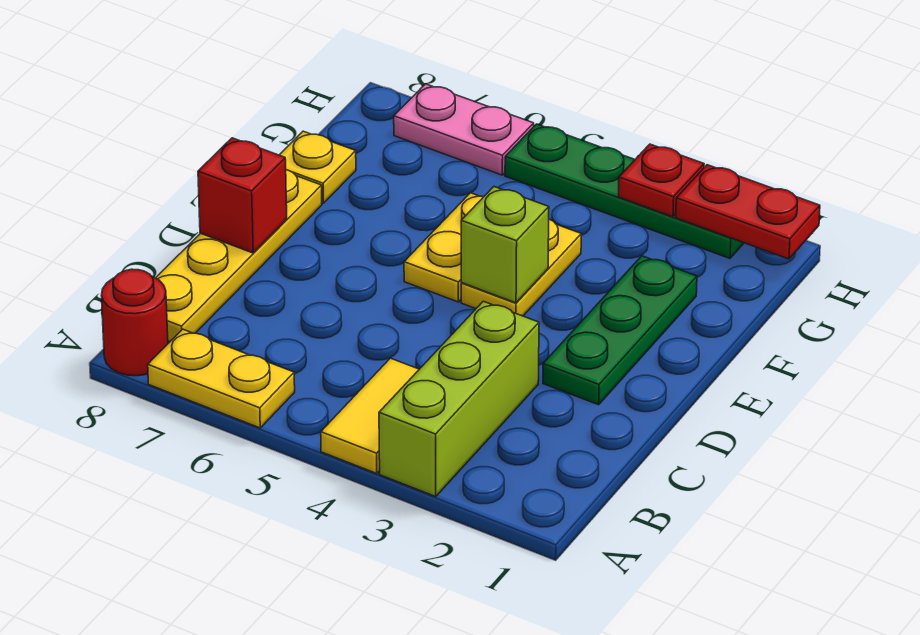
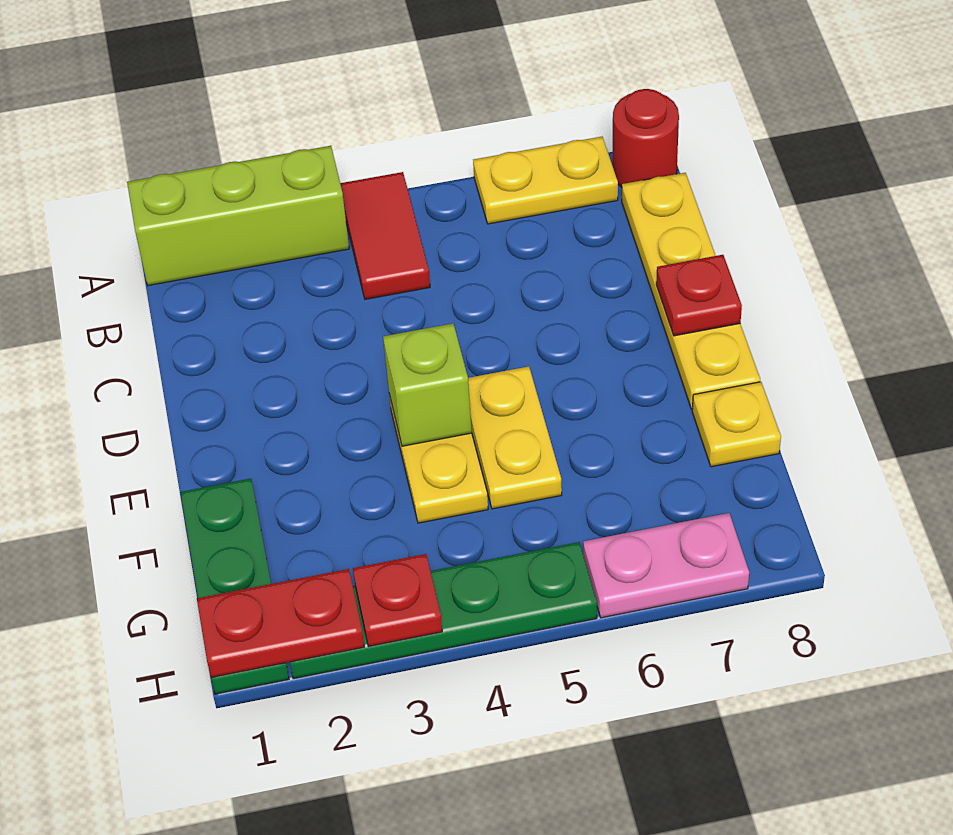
lime 1x3 brick [379,301,539,496] -> lime 1x3 brick turned to [127,146,349,285]
yellow 1x2 tile [321,358,419,474] -> red 1x2 tile [340,172,430,299]
green 1x3 plate [543,256,697,405] -> green 1x3 plate moved to [180,479,289,694]
red 1x1 brick [198,138,287,253] -> red 1x1 plate [656,255,742,336]

